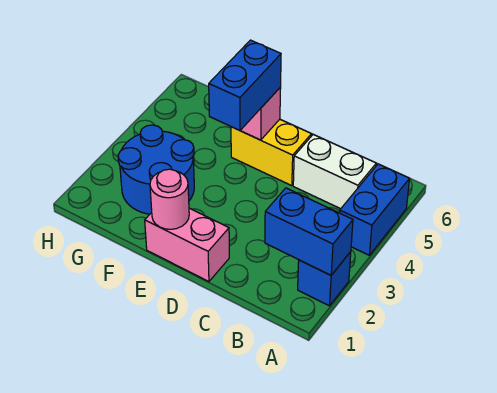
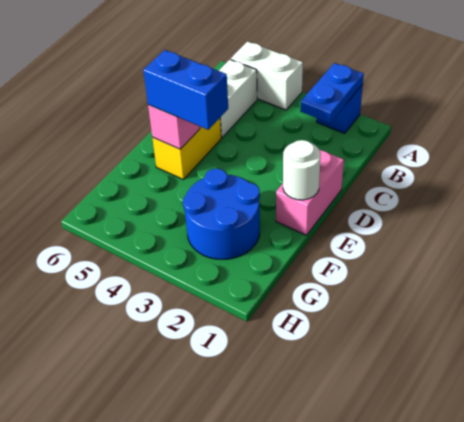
blue 1x2 brick [265,188,353,275] -> blue 1x2 plate [301,63,364,123]
blue 1x2 brick [340,164,410,255] -> white 1x2 brick [231,42,303,110]
pink 1x1 round brick [150,169,189,229] -> white 1x1 round brick [283,140,321,200]

